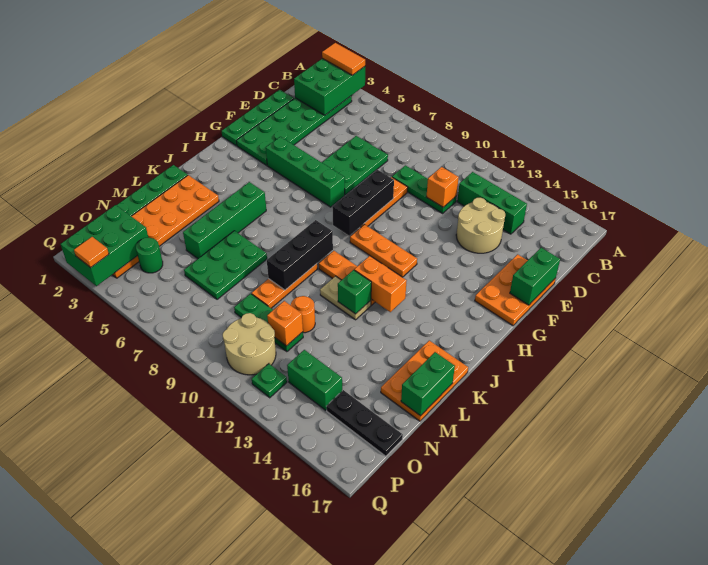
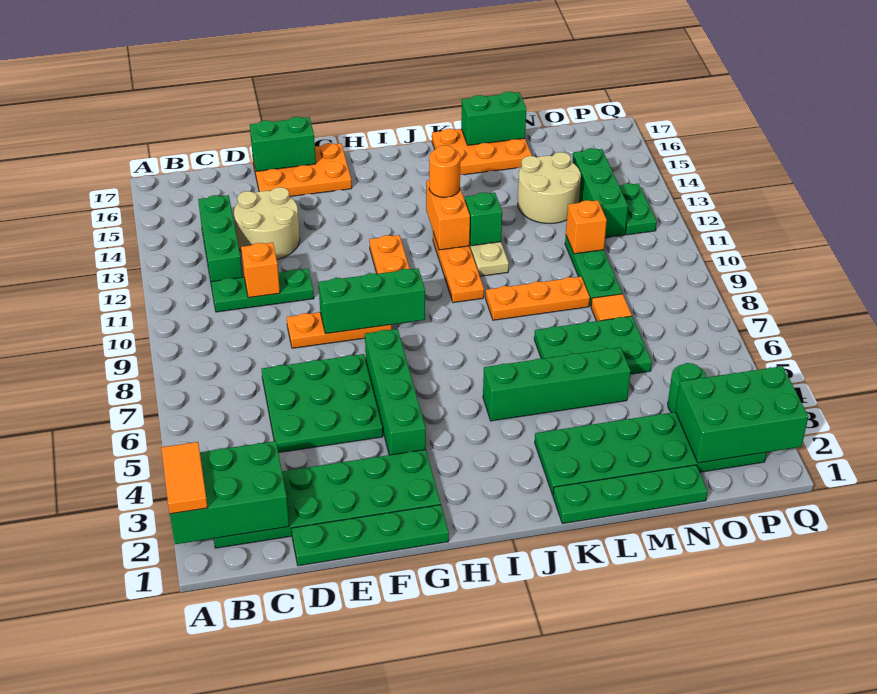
green 2x3 plate [322,136,388,195] -> green 3x3 plate [262,354,383,453]
green 1x3 plate [392,165,456,213] -> green 1x3 plate turned to [211,269,314,312]
black 1x3 brick [332,170,394,236] -> green 1x3 brick [318,268,425,334]
black 1x3 brick [267,220,333,290] -> none
orange 2x6 plate [112,175,219,278] -> green 2x6 plate [535,412,766,495]
orange 1x1 round brick [291,296,315,333] -> orange 1x1 round brick moved to [429,145,461,197]
tan 2x2 round brick [223,313,276,375] -> tan 2x2 round brick moved to [518,152,581,224]
green 1x2 brick [287,350,342,410] -> green 1x3 brick [573,148,628,238]
black 1x3 plate [327,390,403,456] -> none
green 1x1 plate [252,364,287,398] -> green 1x2 plate [619,183,657,235]
orange 1x1 tile [74,237,109,268] -> orange 1x1 tile moved to [591,294,632,321]

